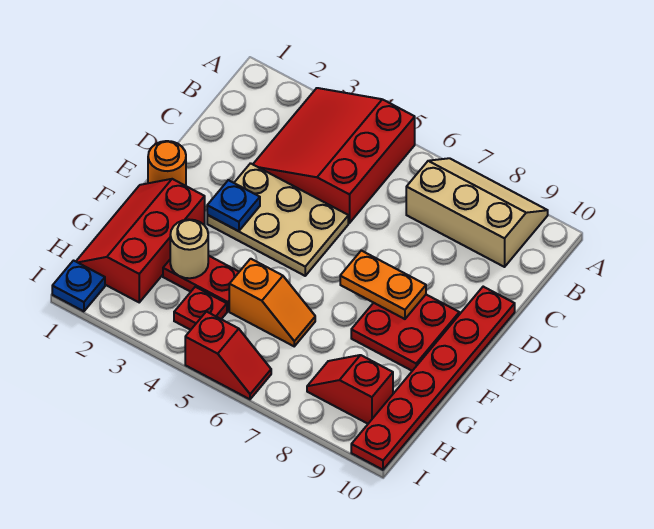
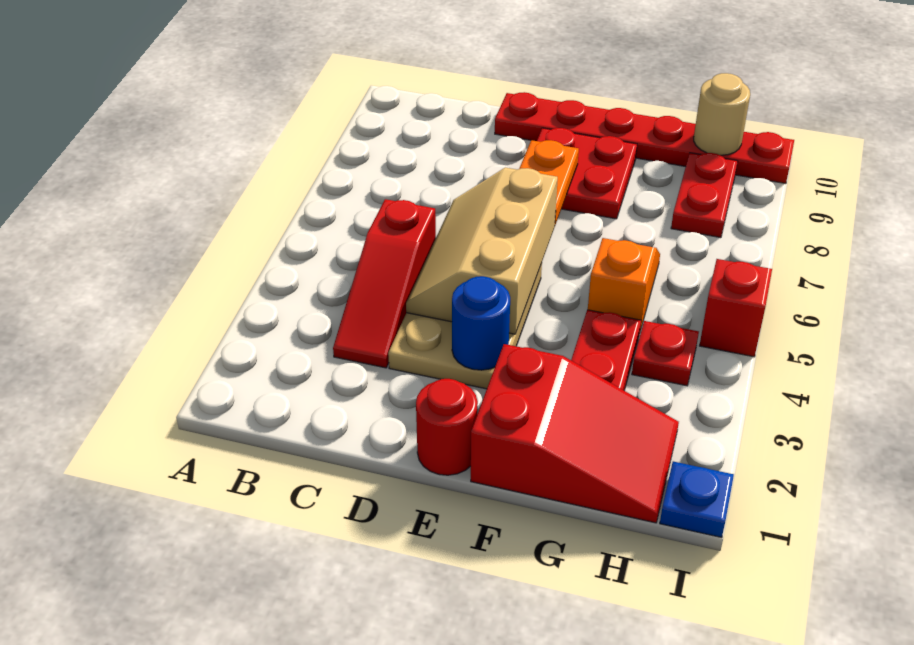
red 3x3 slope [253,88,415,223] -> red 1x3 slope [333,199,436,368]
tan 2x3 slope [406,158,548,267] -> tan 2x3 slope moved to [406,168,558,334]
orange 1x1 round brick [148,141,186,186] -> red 1x1 round brick [416,379,478,475]
blue 1x1 plate [207,180,260,231] -> blue 1x1 round brick [452,276,510,370]
red 2x3 slope [76,179,205,302] -> red 2x3 slope turned to [471,344,679,523]
tan 1x1 round brick [170,219,209,278] -> tan 1x1 round brick moved to [694,73,750,155]
red 1x2 slope [307,355,393,424] -> red 1x2 plate [671,153,738,238]

